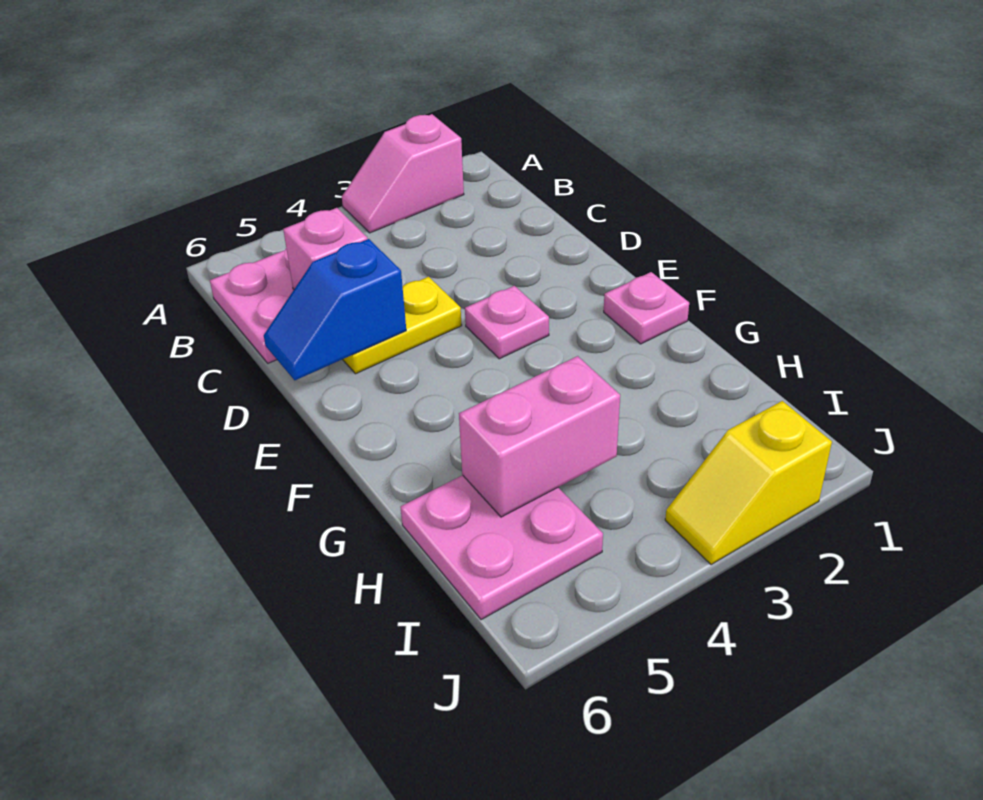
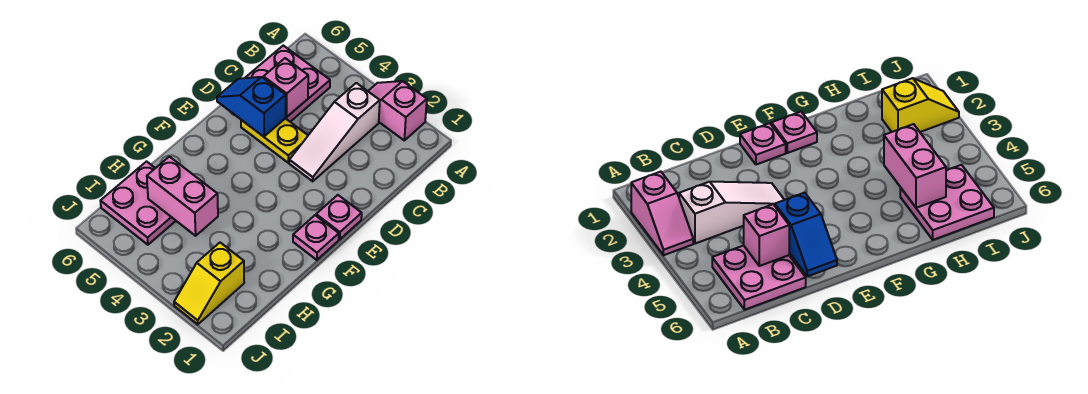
none -> white 1x3 slope [289,83,380,181]
pink 1x1 plate [465,286,549,359] -> pink 1x1 plate moved to [316,195,362,239]
yellow 1x2 slope [665,401,832,565] -> yellow 1x2 slope turned to [174,243,244,324]

